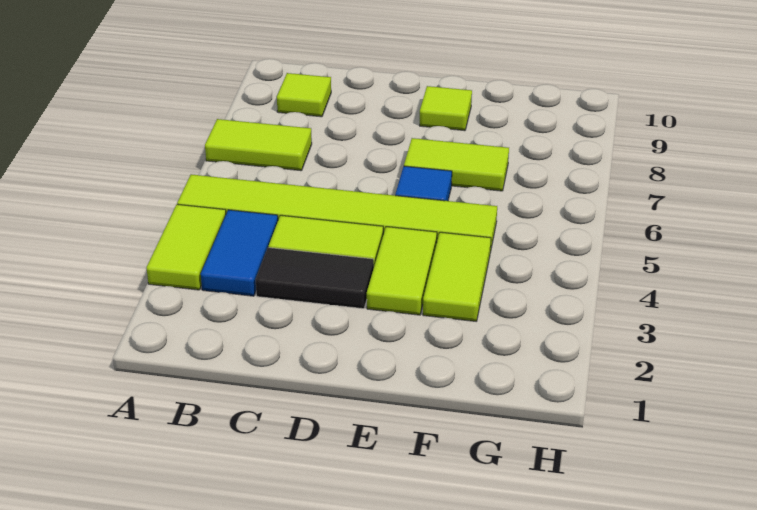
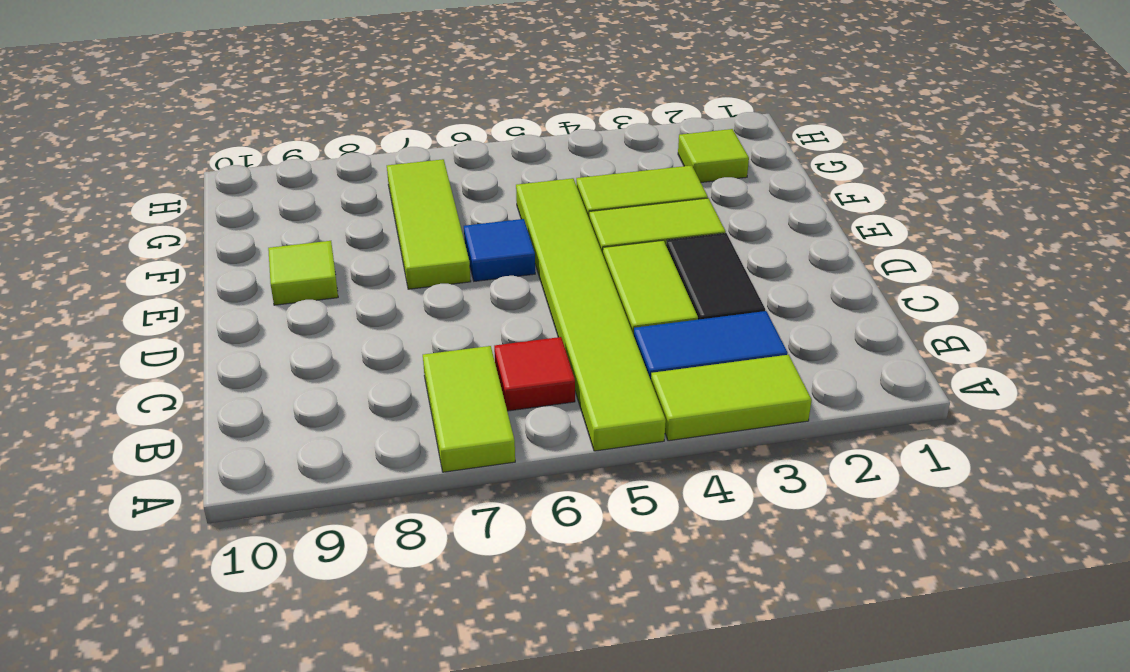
none -> red 1x1 tile [494,337,575,411]
lime 1x1 tile [277,73,331,117] -> lime 1x1 tile moved to [678,129,749,182]
lime 1x2 tile [404,138,509,191] -> lime 1x3 tile [387,159,471,289]

